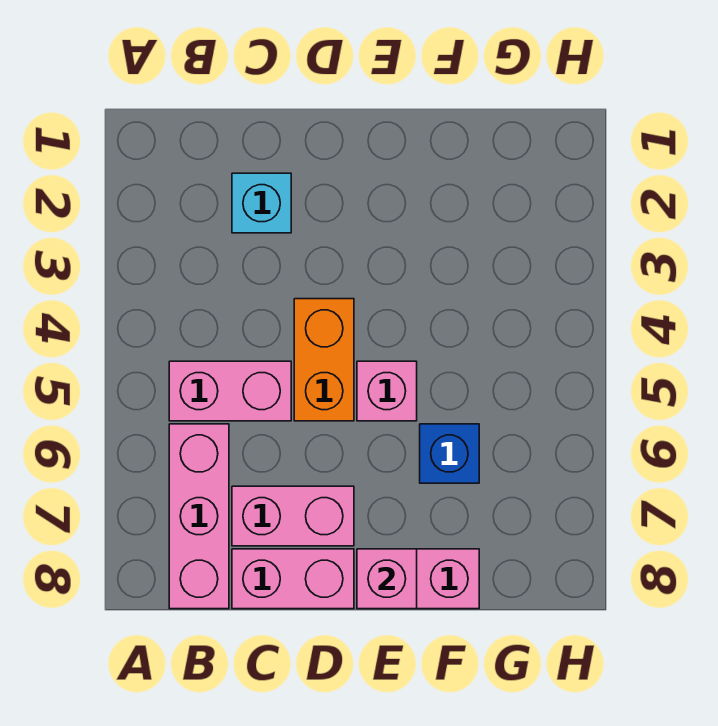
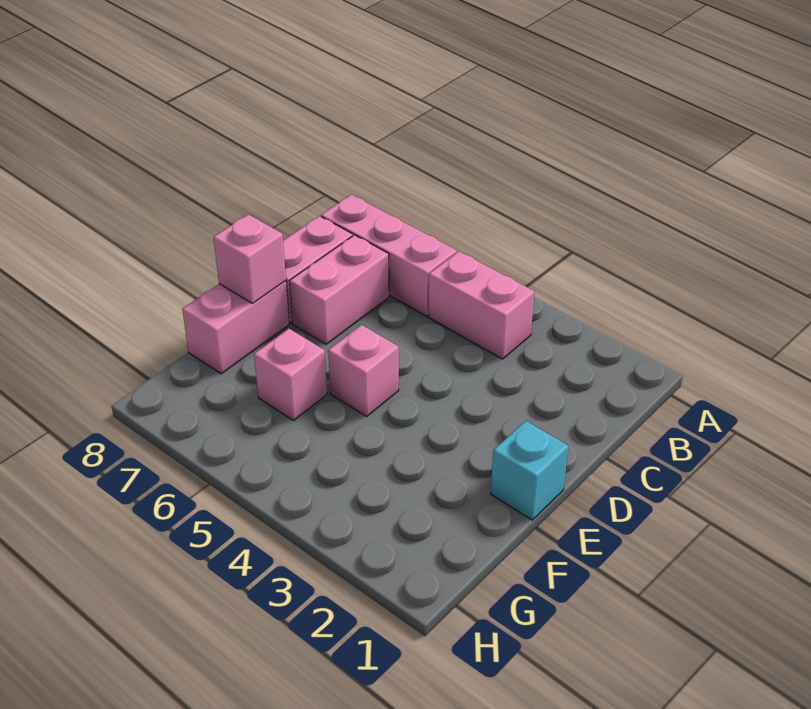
pink 1x2 brick [169,361,291,421] -> pink 1x2 brick turned to [428,251,534,359]
cyan 1x1 brick [232,173,291,233] -> cyan 1x1 brick moved to [491,421,568,520]
orange 1x2 brick [294,299,354,421] -> none
blue 1x1 brick [420,424,479,483] -> pink 1x1 brick [254,329,327,420]

